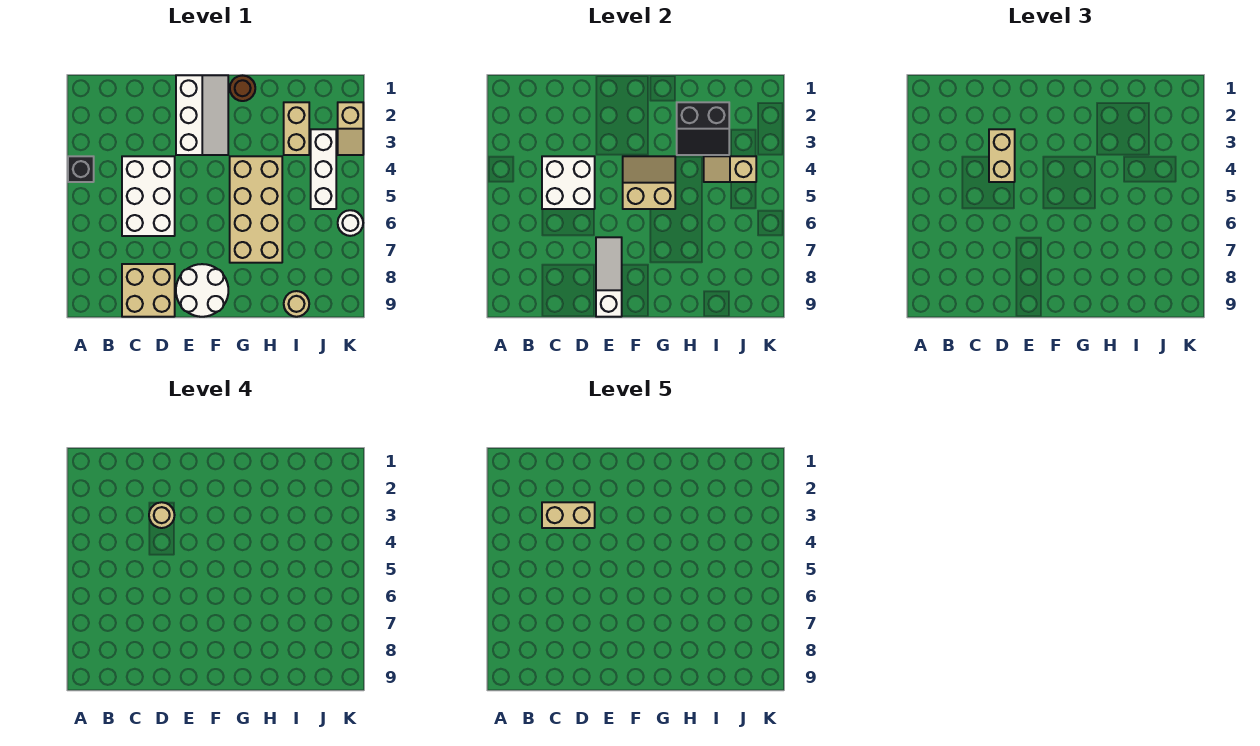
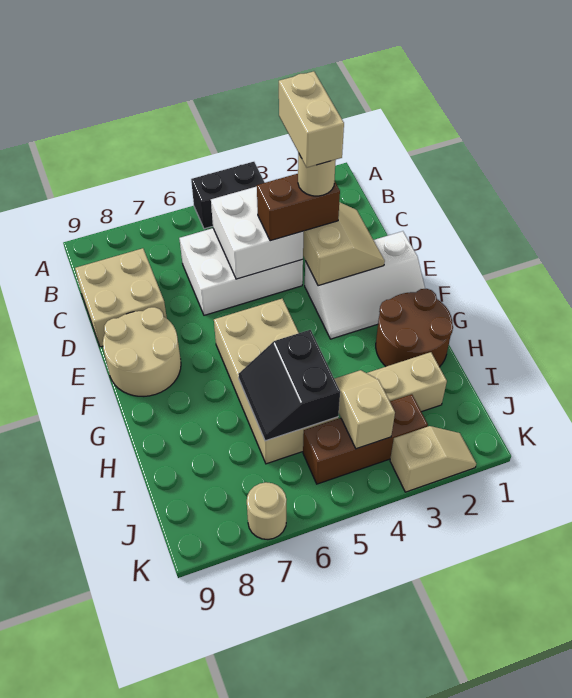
black 1x1 brick [68,156,94,182] -> black 1x2 brick [191,162,265,229]
tan 1x2 brick [989,129,1015,182] -> brown 1x2 brick [257,174,340,241]
white 1x3 slope [596,237,622,317] -> none
white 2x2 round brick [176,264,228,317] -> tan 2x2 round brick [103,307,181,396]
tan 2x2 slope [623,156,675,209] -> tan 2x2 slope moved to [303,202,385,286]
brown 1x1 round brick [230,76,255,101] -> brown 2x2 round brick [376,289,453,367]
tan 2x4 brick [230,156,282,263] -> tan 2x4 brick turned to [214,299,338,464]
black 2x2 slope [677,102,729,155] -> black 2x2 slope moved to [238,330,340,441]
tan 1x1 round brick [284,291,309,317] -> tan 1x1 round brick moved to [247,482,286,539]
white 1x3 brick [311,129,336,209] -> brown 1x3 brick [303,394,428,484]
tan 1x2 slope [338,102,363,155] -> tan 1x2 slope turned to [390,426,476,492]
white 1x1 round brick [338,210,363,236] -> none

